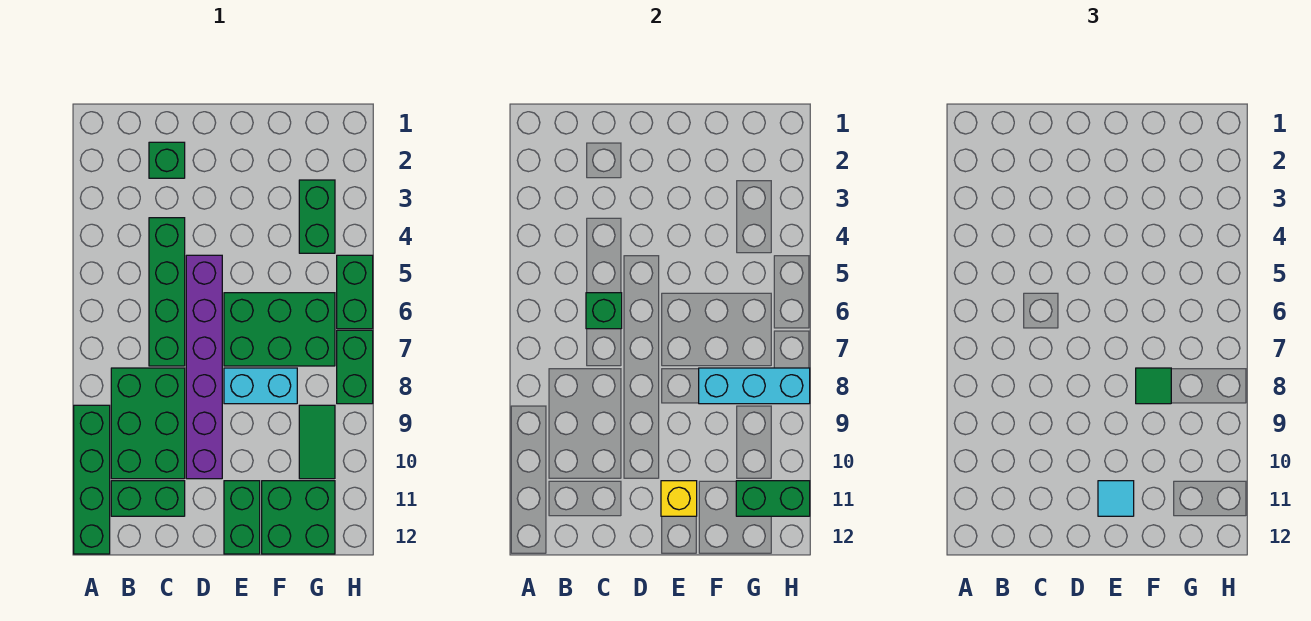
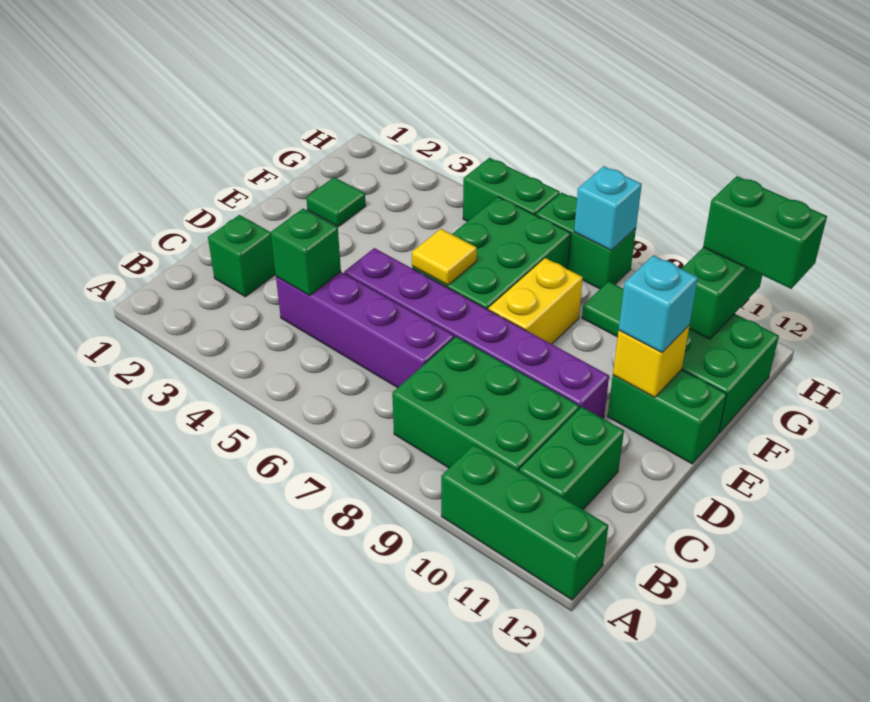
green 1x4 brick [74,405,110,554] -> green 1x3 brick [441,445,608,600]
green 1x4 brick [149,218,185,366] -> purple 1x4 brick [276,272,454,388]
green 1x1 brick [586,293,622,329] -> green 1x1 brick moved to [271,209,341,296]
none -> yellow 1x1 tile [412,229,477,285]
cyan 1x2 brick [224,368,297,404] -> yellow 1x2 brick [488,258,583,344]
cyan 1x1 tile [1098,481,1134,516] -> cyan 1x1 brick [619,255,698,352]
cyan 1x3 brick [699,368,810,404] -> cyan 1x1 brick [574,166,642,250]
green 1x1 tile [1136,368,1171,404] -> green 1x1 tile moved to [306,177,366,227]
green 1x2 brick [299,180,335,253] -> green 1x2 brick moved to [703,176,827,289]

